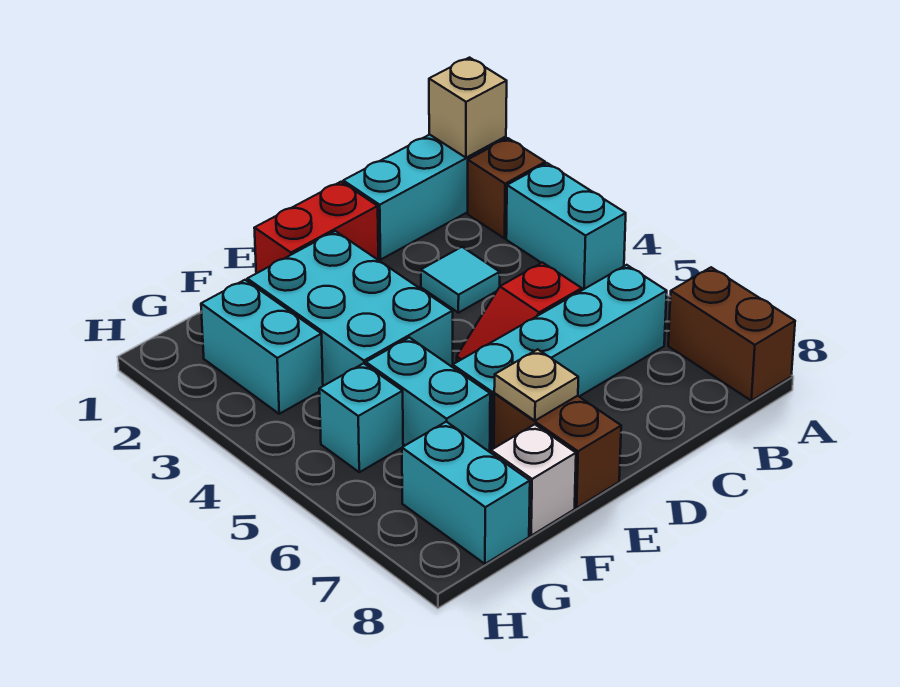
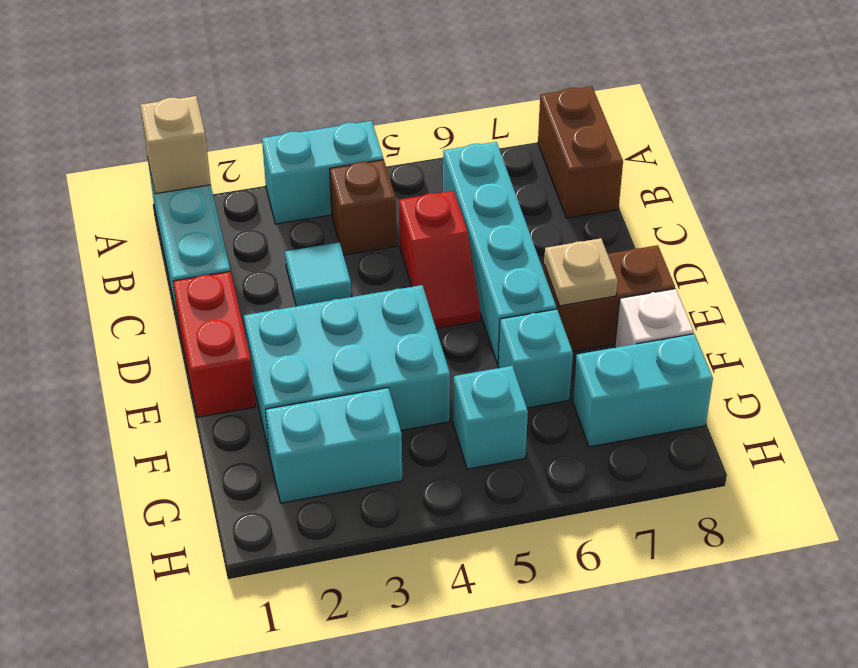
brown 1x1 brick [468,138,545,238] -> brown 1x1 brick moved to [330,160,397,255]
brown 1x2 brick [668,267,795,401] -> brown 1x2 brick turned to [538,86,623,218]
cyan 1x2 brick [366,338,490,451] -> cyan 1x1 brick [498,309,573,408]

